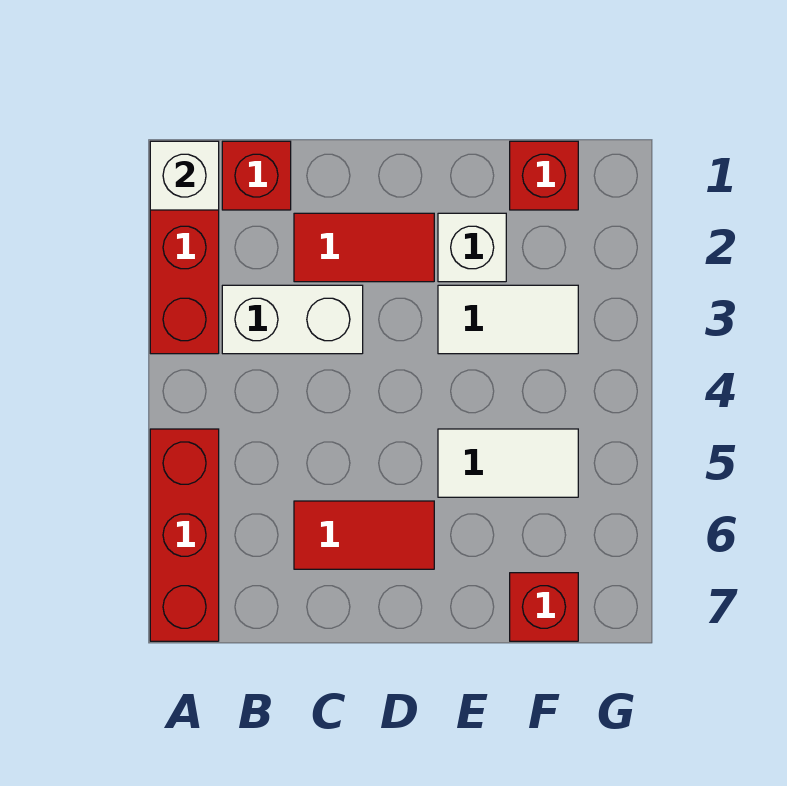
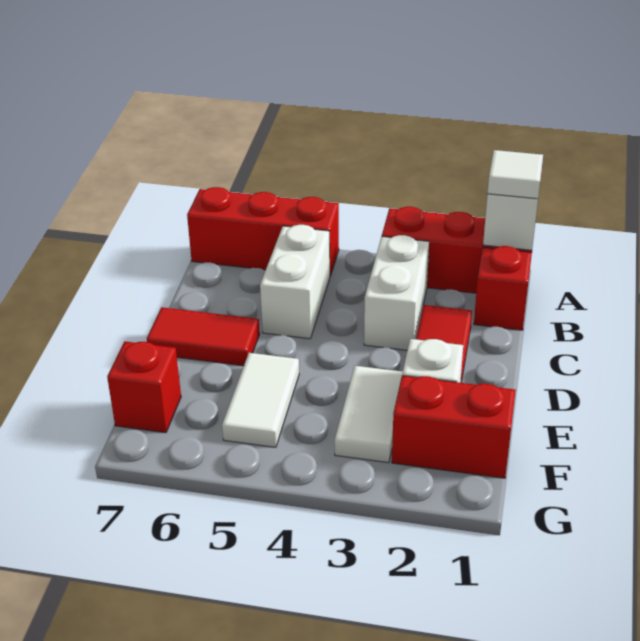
none -> white 1x1 tile [488,150,543,199]
none -> white 1x2 brick [260,225,330,339]
red 1x2 tile [294,501,434,569] -> red 1x2 tile turned to [147,307,260,366]
red 1x1 brick [510,141,578,210] -> red 1x2 brick [392,376,516,478]

